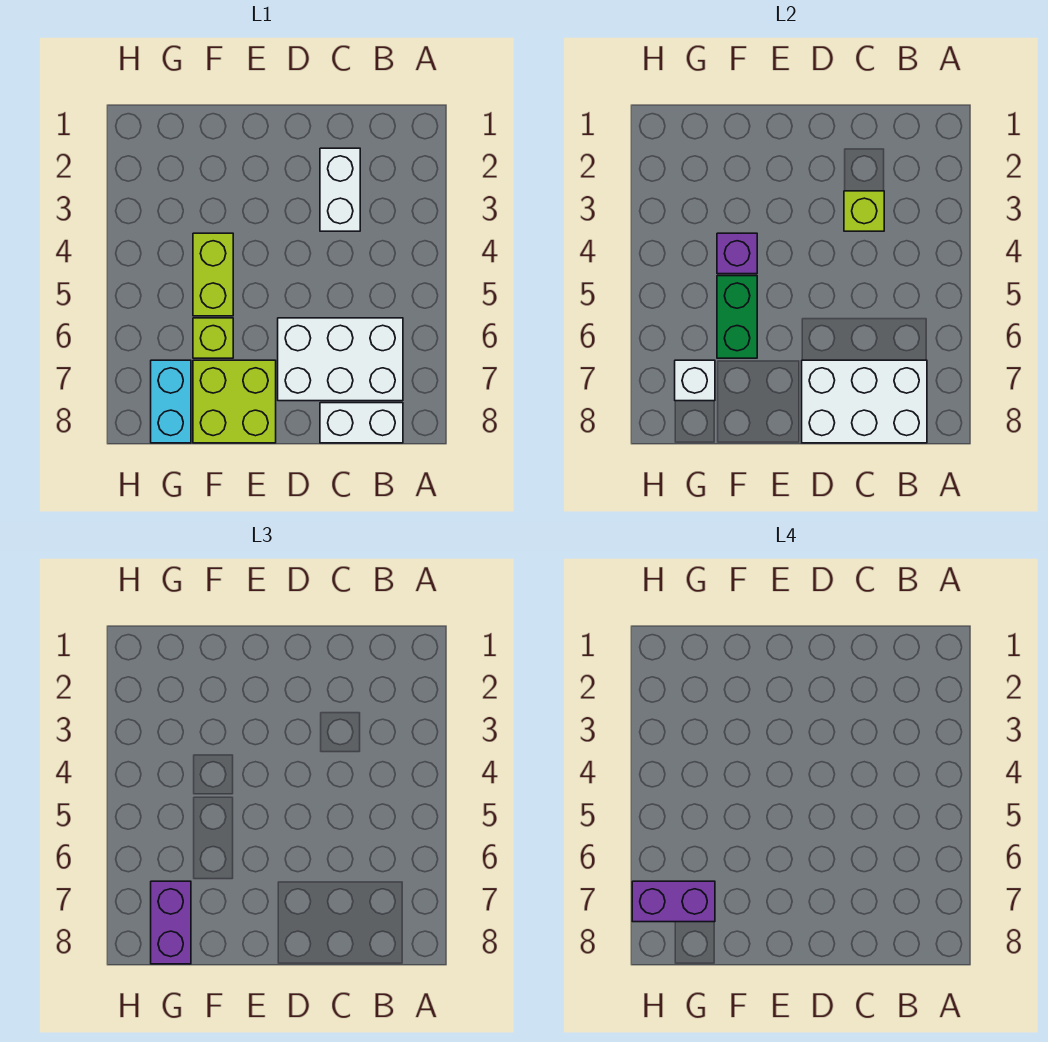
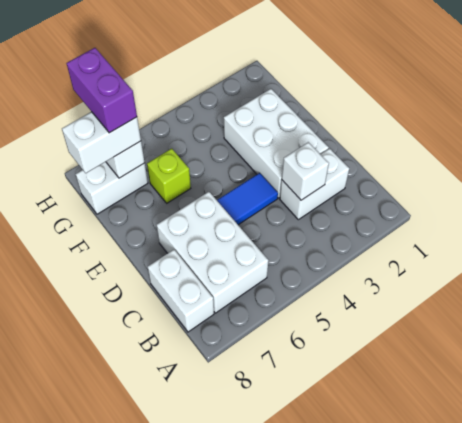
white 2x3 brick [802,360,927,443] -> white 2x3 brick moved to [224,89,329,198]
lime 1x1 brick [844,191,884,231] -> white 1x1 brick [282,142,329,200]
none -> blue 1x2 tile [217,173,278,225]
lime 2x2 brick [193,360,276,443] -> none
lime 1x2 brick [193,233,233,316] -> none
purple 1x1 brick [717,233,757,274] -> none
green 1x2 brick [717,276,757,358] -> none
cyan 1x2 brick [151,360,191,443] -> white 1x2 brick [76,162,148,214]
purple 1x2 brick [151,881,191,964] -> white 1x2 brick [62,112,141,173]

